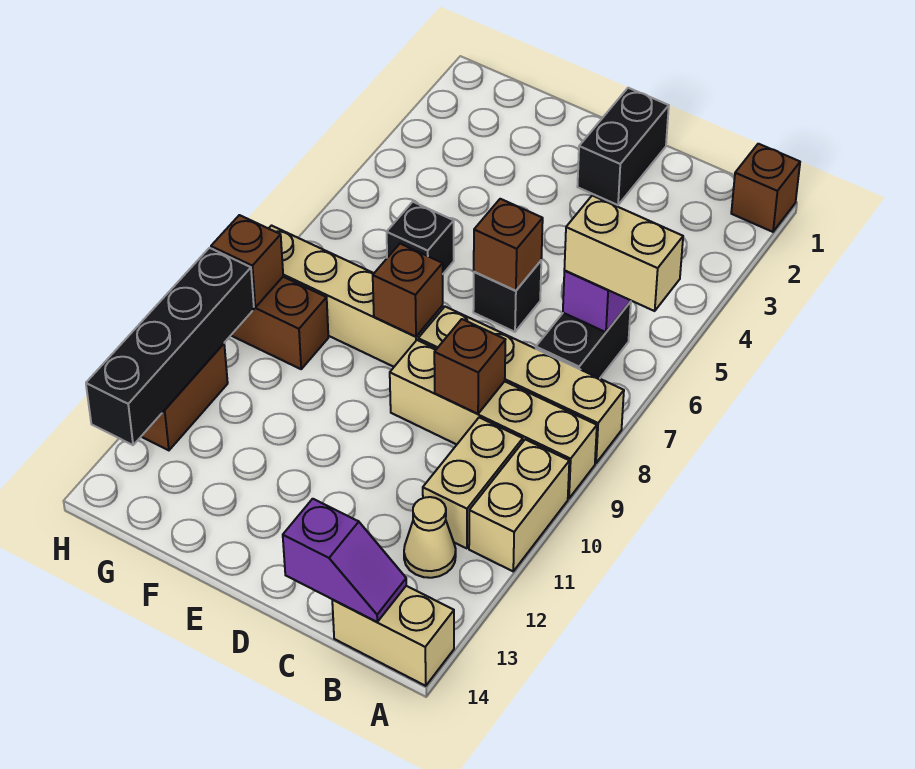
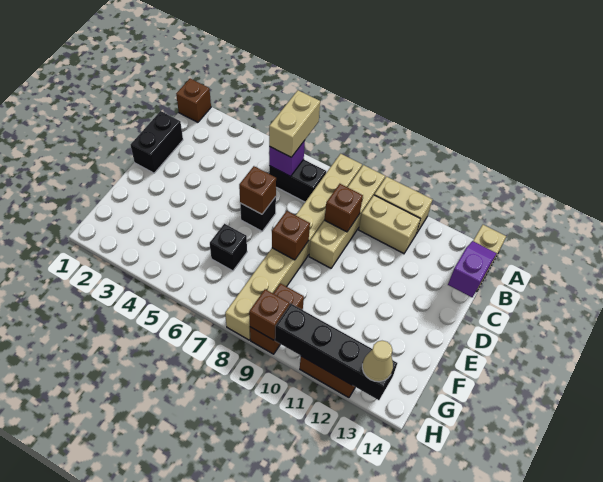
tan 1x1 cone [404,497,456,578] -> tan 1x1 cone moved to [362,341,393,382]
black 1x2 brick [577,88,669,205] -> black 1x2 brick turned to [131,111,183,173]

